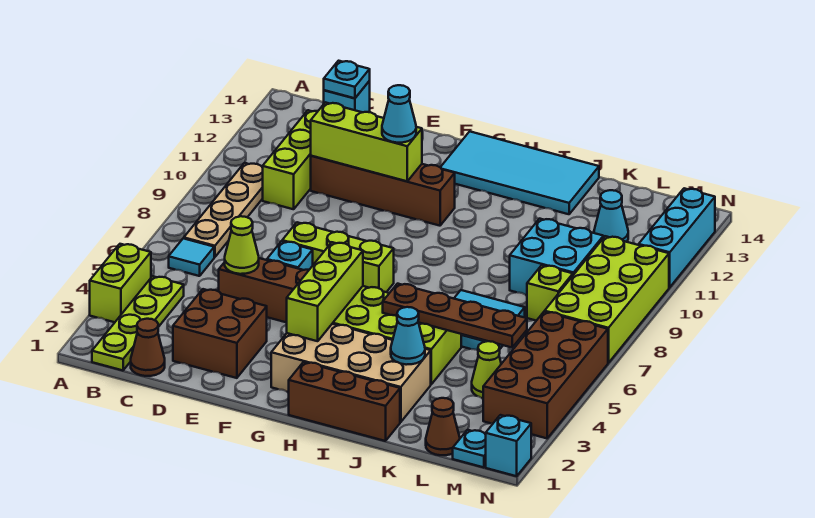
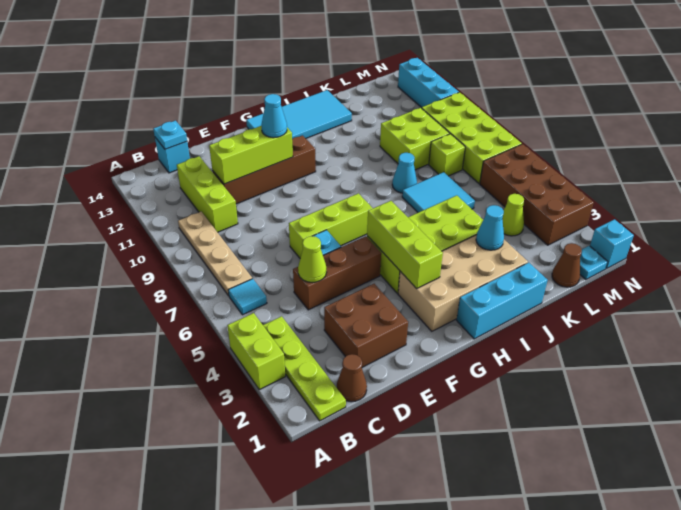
brown 1x3 brick [289,362,400,441] -> cyan 1x3 brick [457,263,548,339]
brown 1x4 plate [383,284,527,347] -> none
cyan 2x2 brick [510,219,604,295] -> lime 2x2 brick [380,108,450,170]
cyan 1x1 cone [594,190,628,242] -> cyan 1x1 cone moved to [392,153,417,193]

